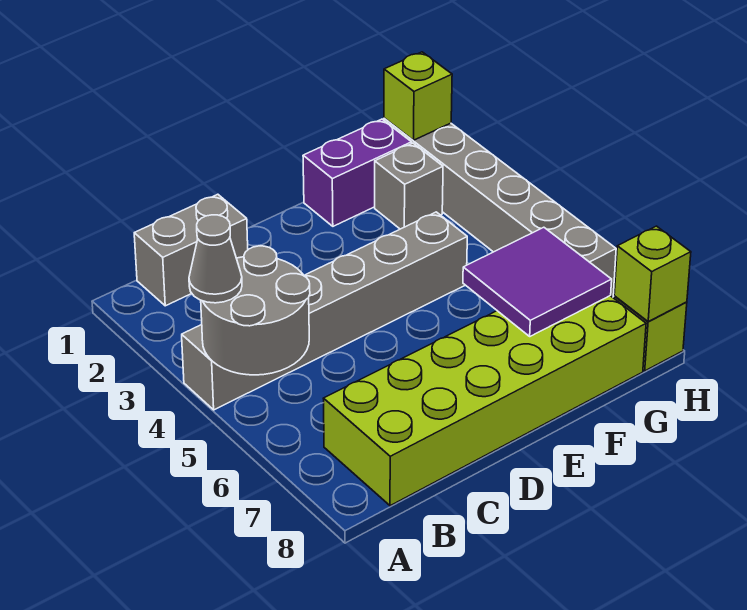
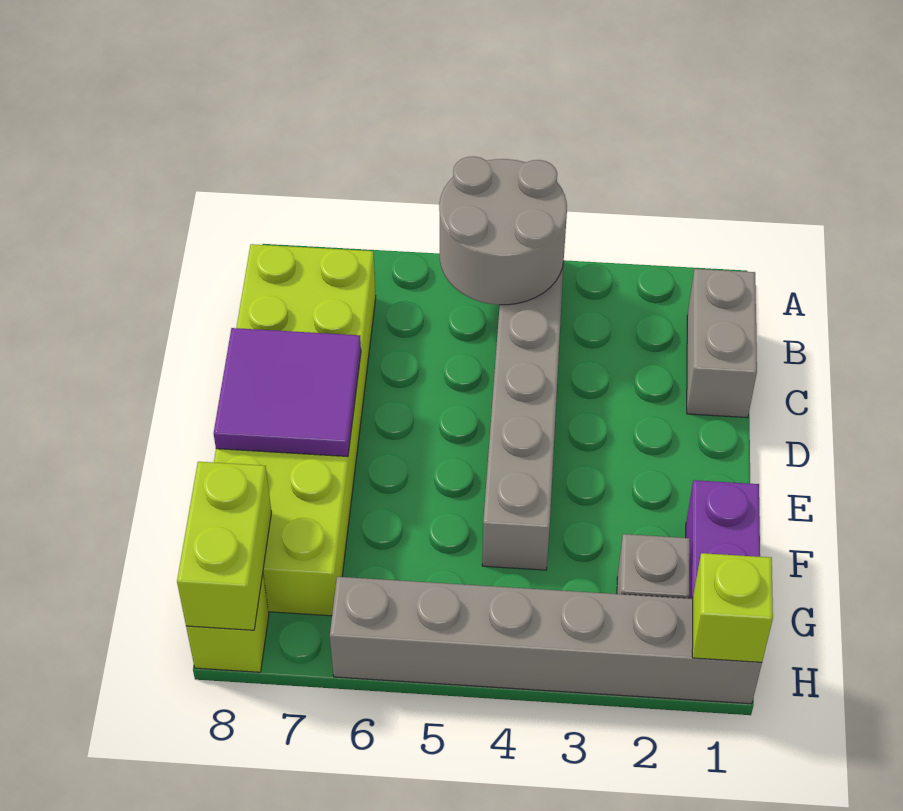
grey 1x1 cone [189,215,242,303] -> none
purple 2x2 tile [463,227,612,336] -> purple 2x2 tile moved to [214,328,361,456]
lime 1x1 brick [614,226,691,322] -> lime 1x2 brick [177,462,272,630]

